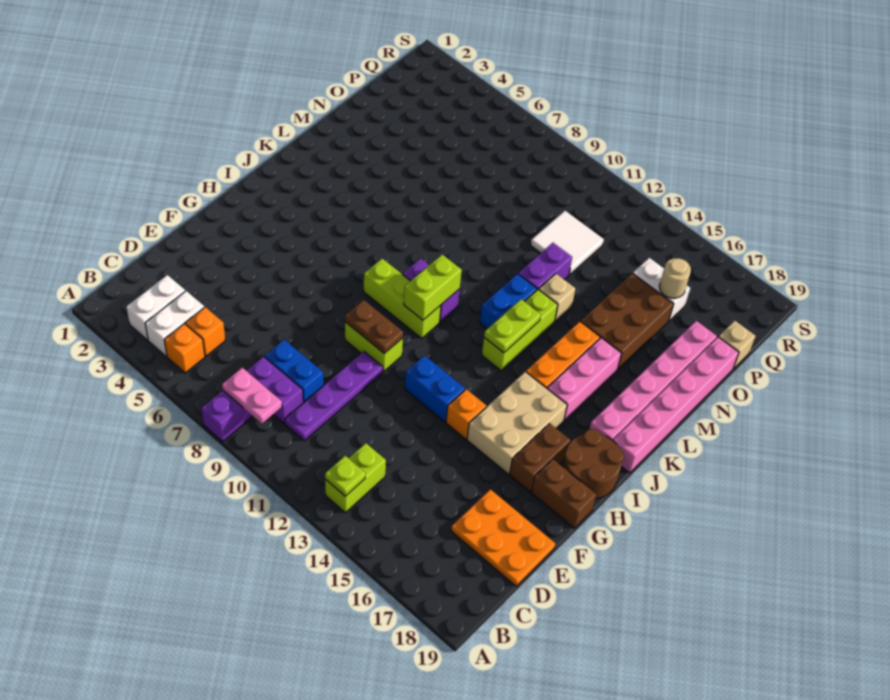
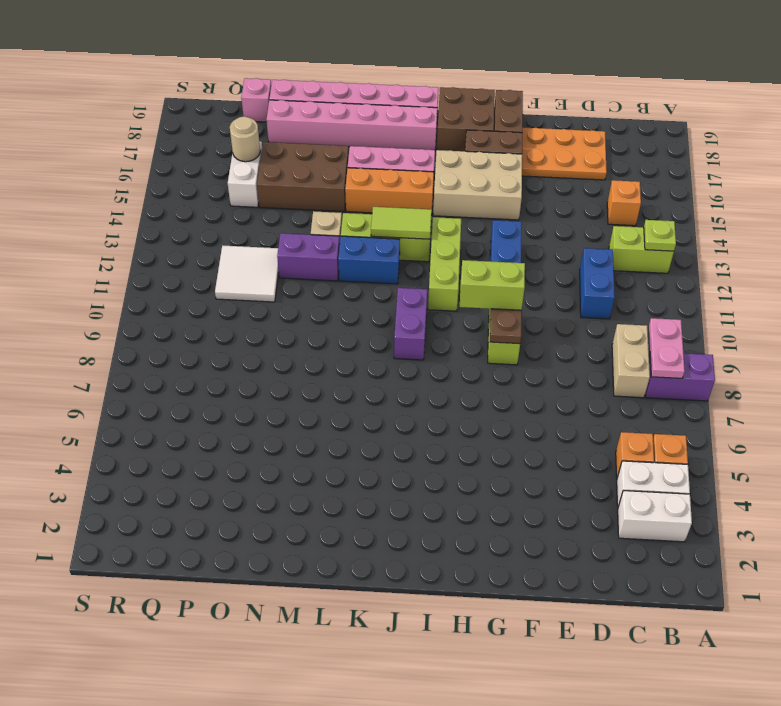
purple 1x2 brick [246,357,303,423] -> tan 1x2 brick [612,324,650,398]
purple 1x4 plate [285,351,383,441] -> none
blue 1x2 brick [265,340,323,403] -> blue 1x2 brick moved to [580,248,615,319]
orange 2x3 plate [451,489,555,586] -> orange 2x3 plate turned to [522,127,607,180]
orange 1x1 brick [446,389,486,439] -> orange 1x1 brick moved to [607,180,641,226]
brown 2x2 round brick [562,429,624,499] -> brown 2x2 brick [437,87,495,151]
lime 1x3 brick [364,259,441,338] -> lime 1x3 brick moved to [428,217,461,311]
lime 1x2 brick [404,255,462,320] -> lime 1x2 brick moved to [460,260,525,310]
lime 1x2 plate [484,299,541,353] -> lime 1x2 tile [371,207,432,239]
tan 1x1 brick [719,321,755,369] -> pink 1x1 brick [241,78,271,122]

